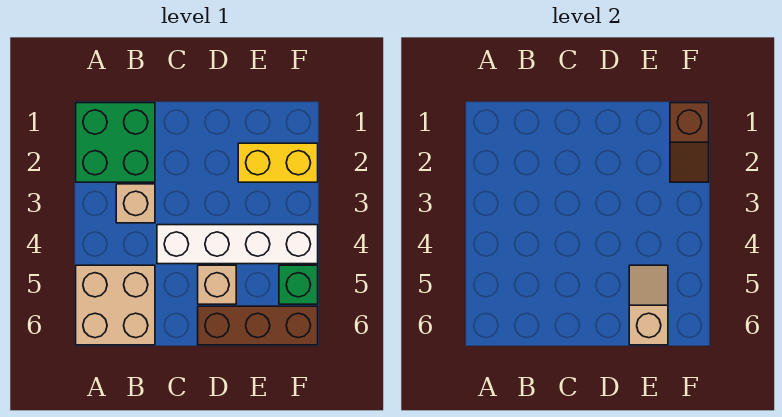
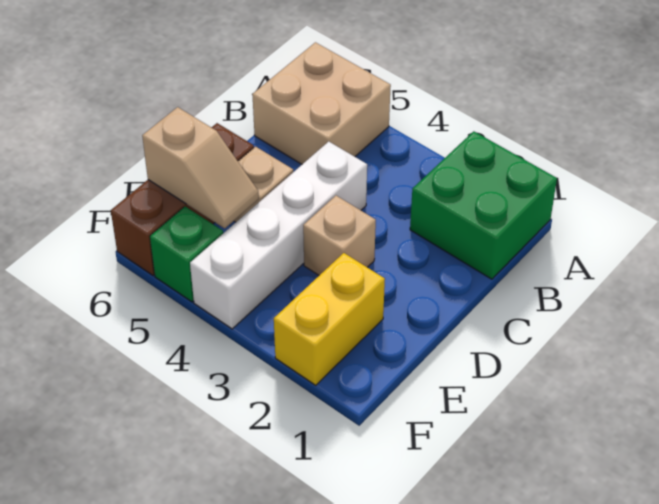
tan 1x1 brick [116,184,155,223] -> tan 1x1 brick moved to [303,196,376,275]
brown 1x2 slope [670,103,709,182] -> none

